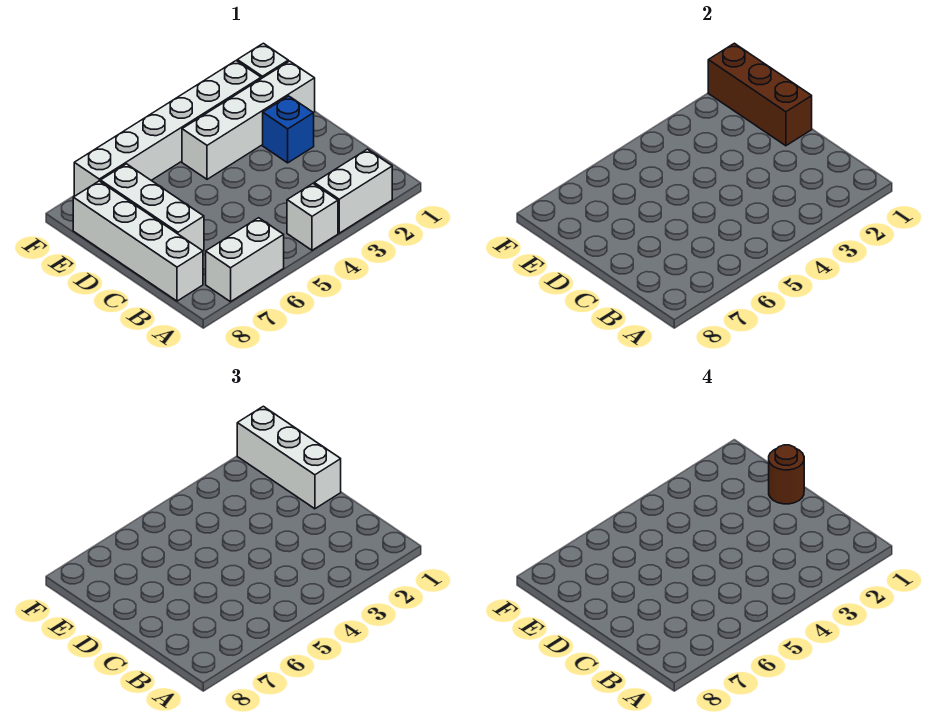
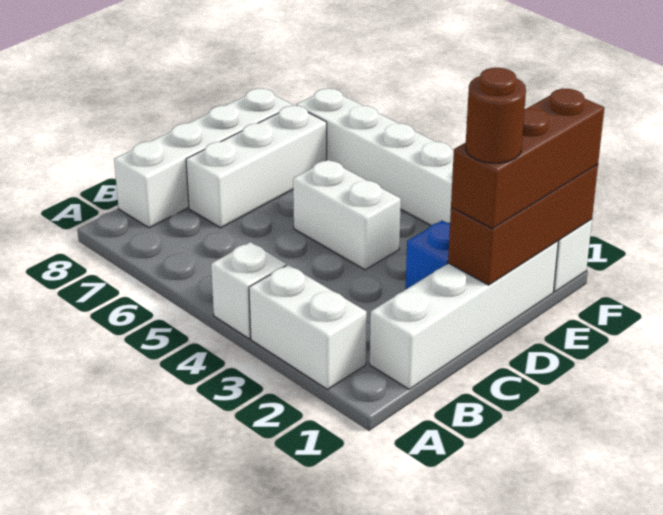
white 1x2 brick [206,218,284,302] -> white 1x2 brick moved to [293,160,401,270]
white 1x3 brick [237,406,341,509] -> brown 1x3 brick [451,89,604,229]
white 1x4 brick [182,61,315,179] -> white 1x4 brick turned to [370,241,558,389]

